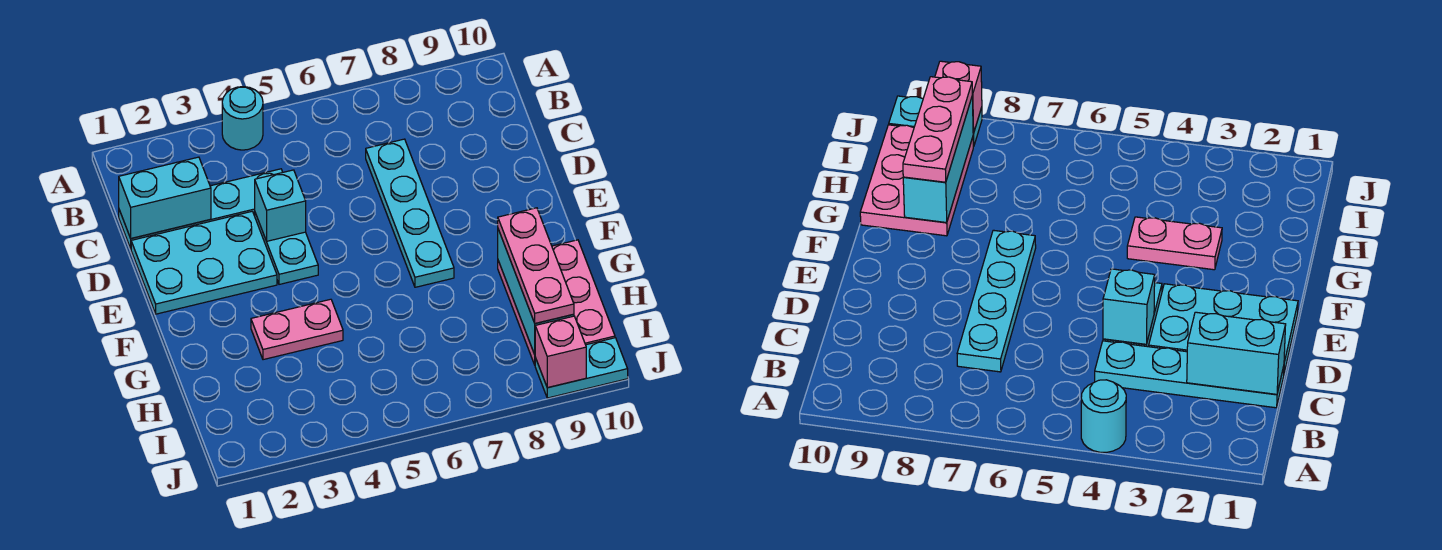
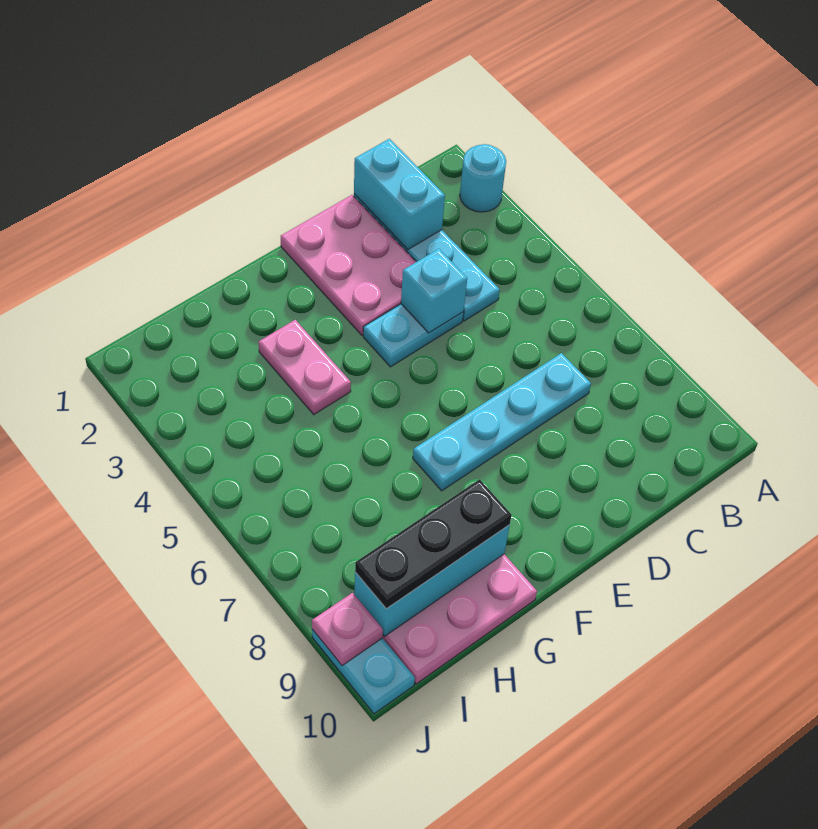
cyan 1x1 round brick [222,87,263,150] -> cyan 1x1 round brick moved to [460,144,506,212]
cyan 2x3 plate [131,211,277,314] -> pink 2x3 plate [281,195,416,335]
pink 1x3 plate [498,208,574,323] -> black 1x3 plate [355,479,512,609]
pink 1x1 brick [535,316,586,388] -> pink 1x1 plate [312,593,383,666]

